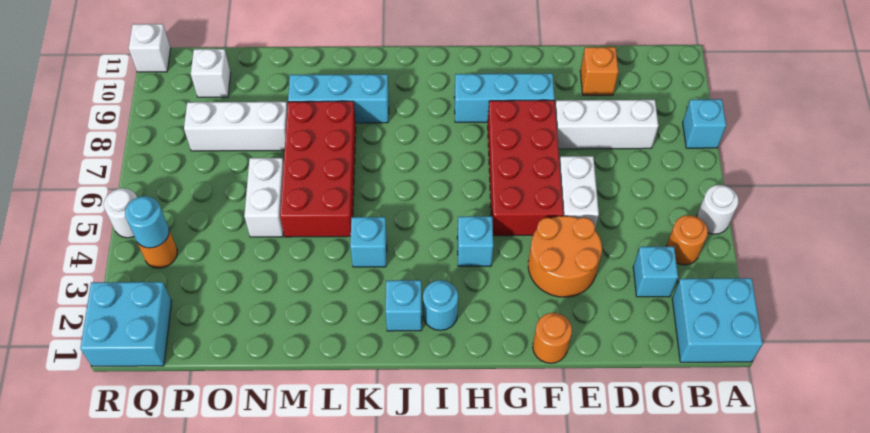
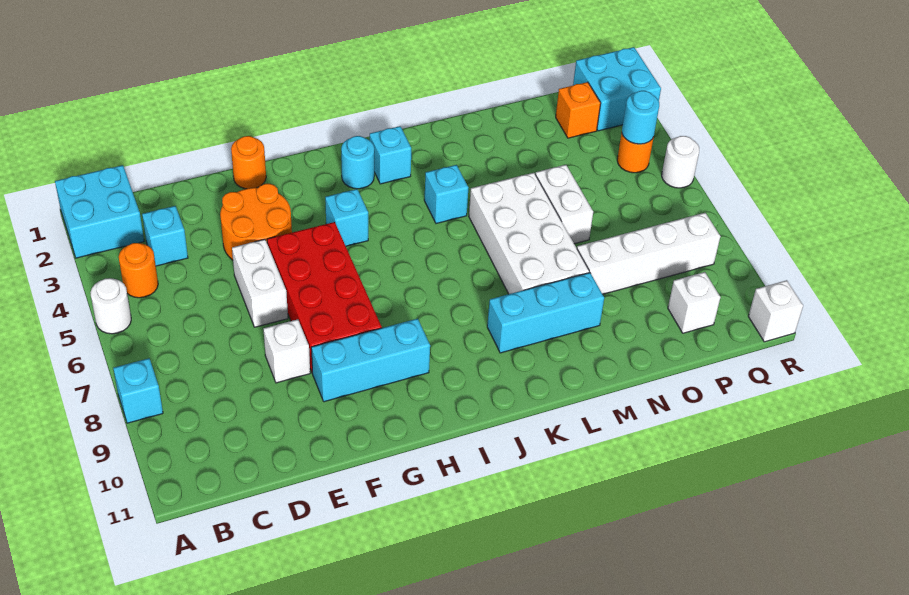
white 1x3 brick [555,100,658,149] -> white 1x1 brick [263,319,310,383]
orange 1x1 brick [580,47,618,95] -> orange 1x1 brick moved to [556,82,601,138]
red 2x4 brick [280,101,356,237] -> white 2x4 brick [469,173,589,294]
white 1x3 brick [184,102,288,151] -> white 1x4 brick [577,213,720,294]

